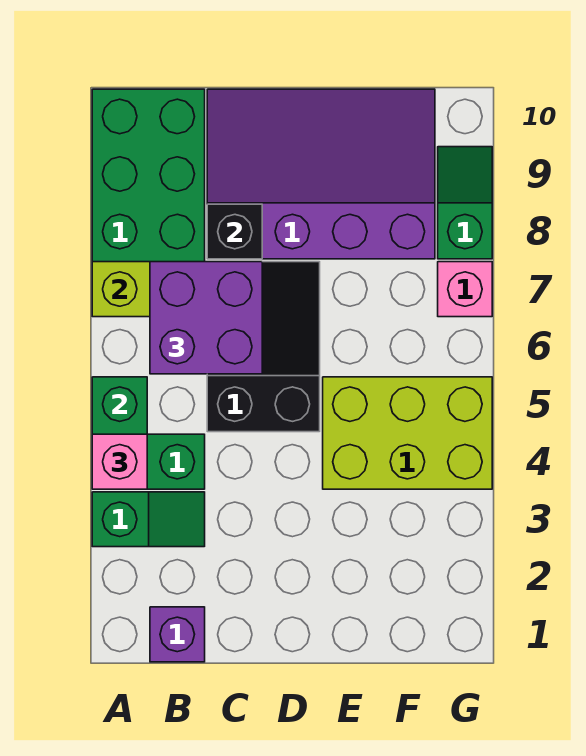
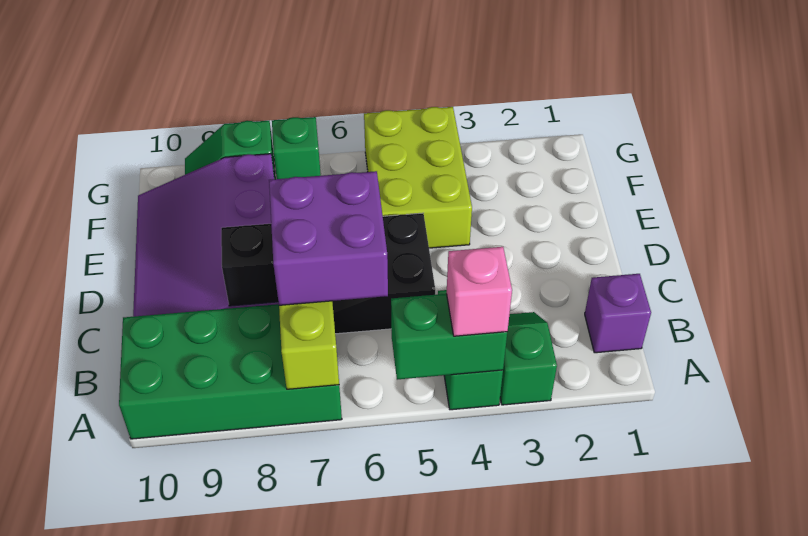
pink 1x1 brick [438,262,492,317] -> green 1x1 brick [272,117,321,179]

